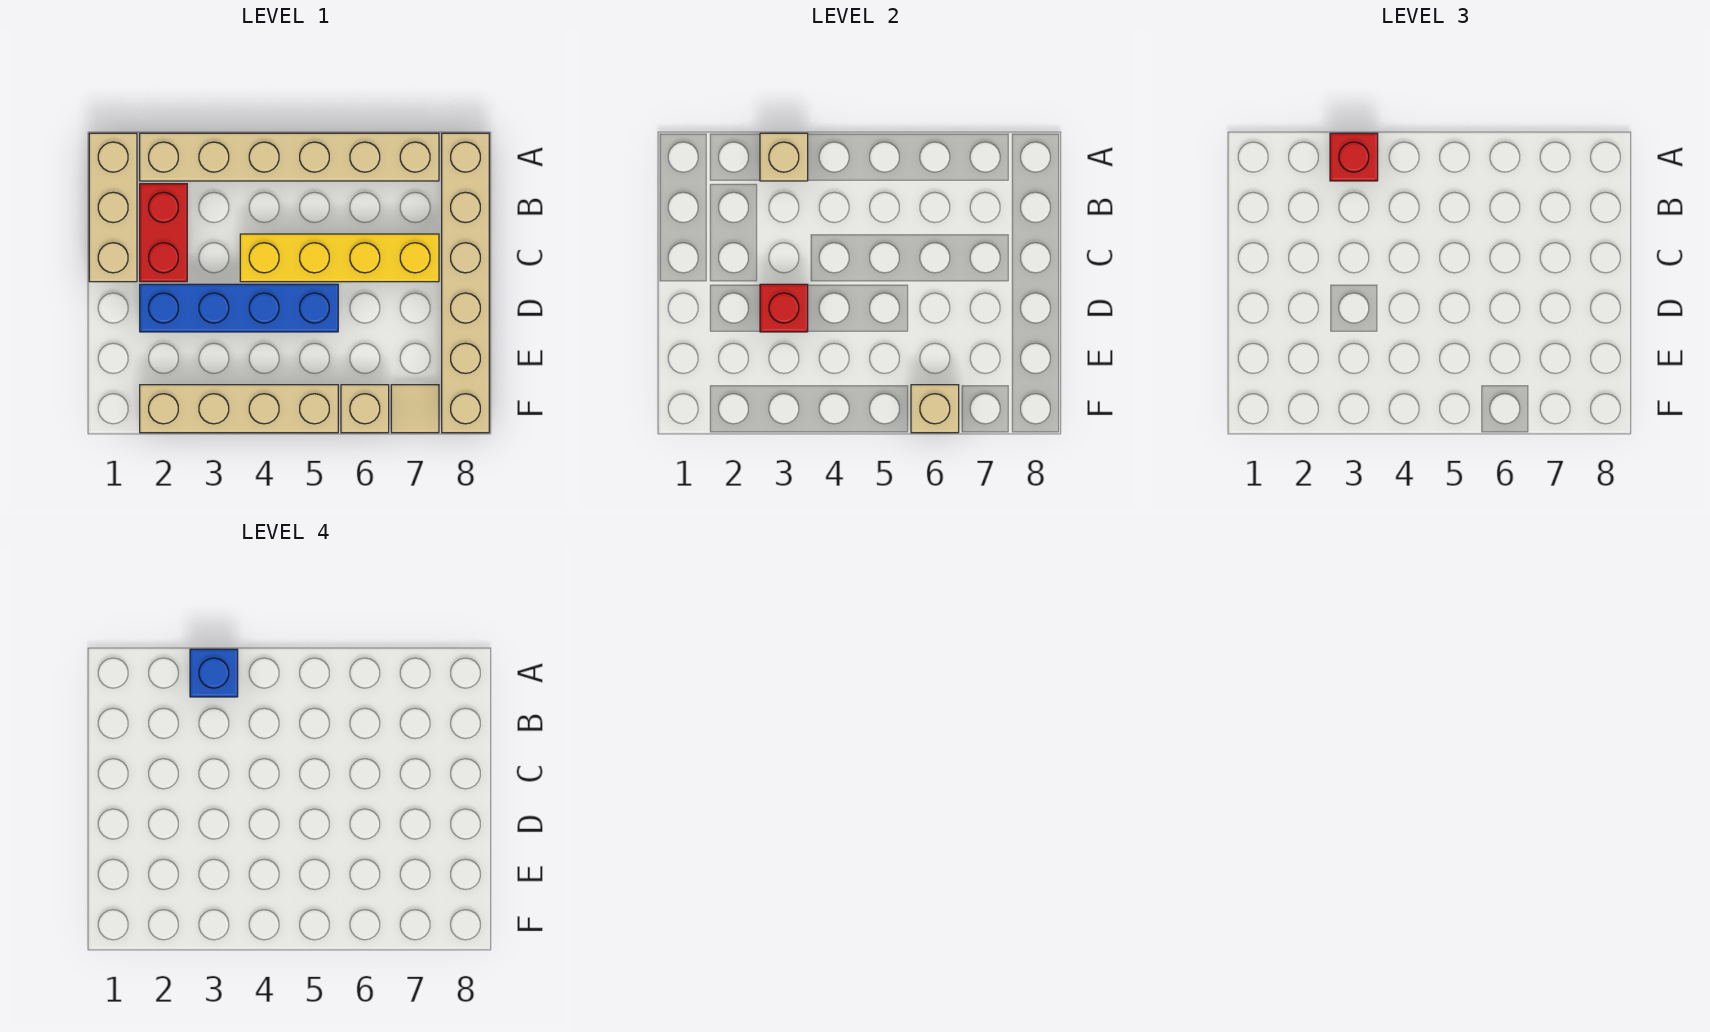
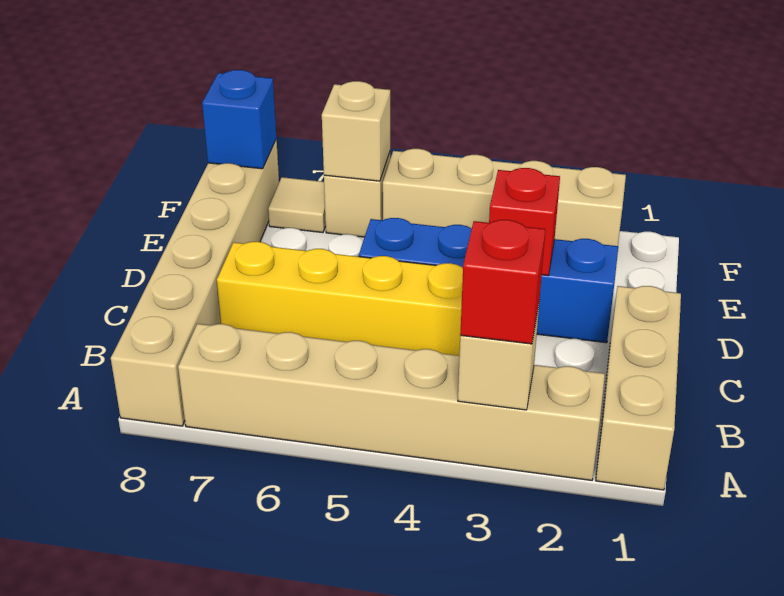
blue 1x1 brick [190,649,238,697] -> blue 1x1 brick moved to [202,70,277,169]
red 1x2 brick [140,184,187,282] -> none

